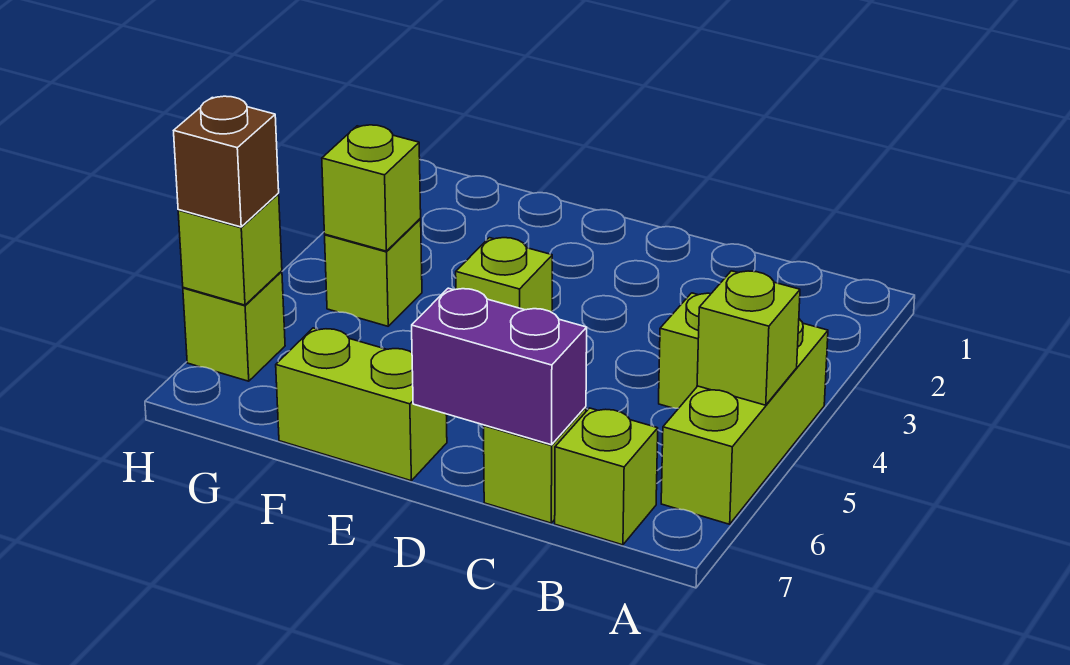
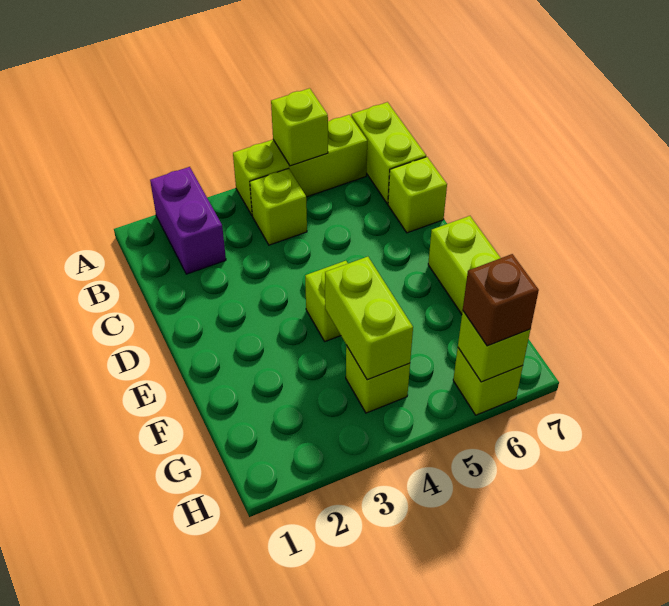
lime 1x1 brick [555,408,658,545] -> lime 1x2 brick [351,102,426,204]
purple 1x2 brick [412,288,587,445] -> purple 1x2 brick moved to [150,167,226,274]
lime 1x1 brick [322,125,421,251] -> lime 1x2 brick [325,257,413,380]

